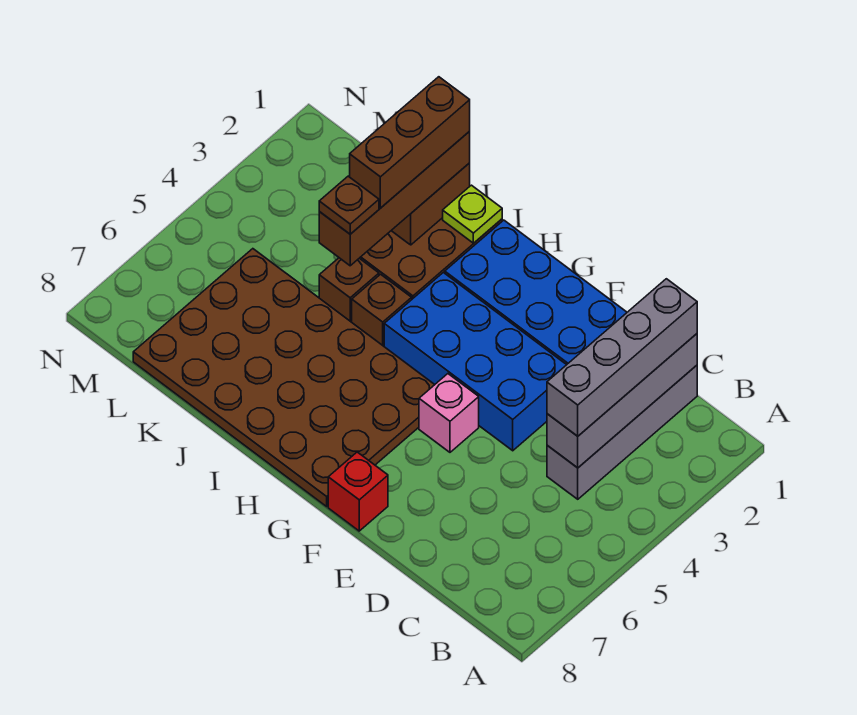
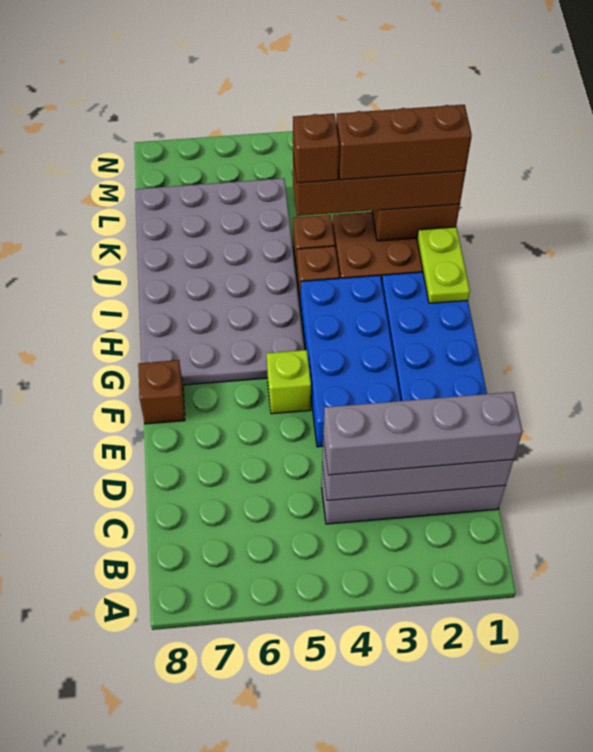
pink 1x1 brick [419,374,479,452] -> lime 1x1 brick [267,350,311,414]
red 1x1 brick [328,452,388,531] -> brown 1x1 brick [138,360,185,424]
brown 4x6 plate [133,249,435,507] -> grey 4x6 plate [135,178,305,385]
lime 1x1 plate [443,185,502,243] -> lime 1x2 plate [417,227,470,303]
brown 1x1 plate [319,176,379,234] -> brown 1x1 brick [293,114,339,183]

